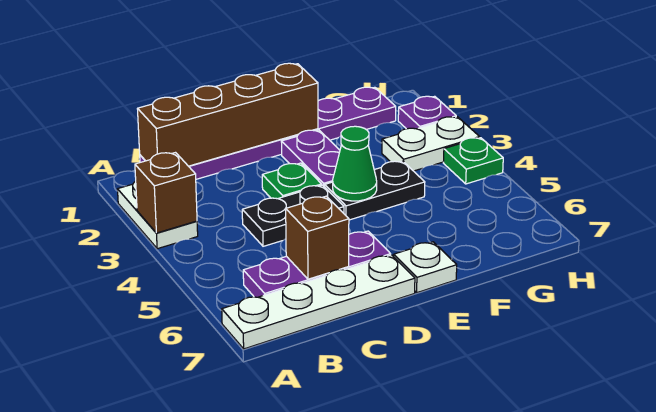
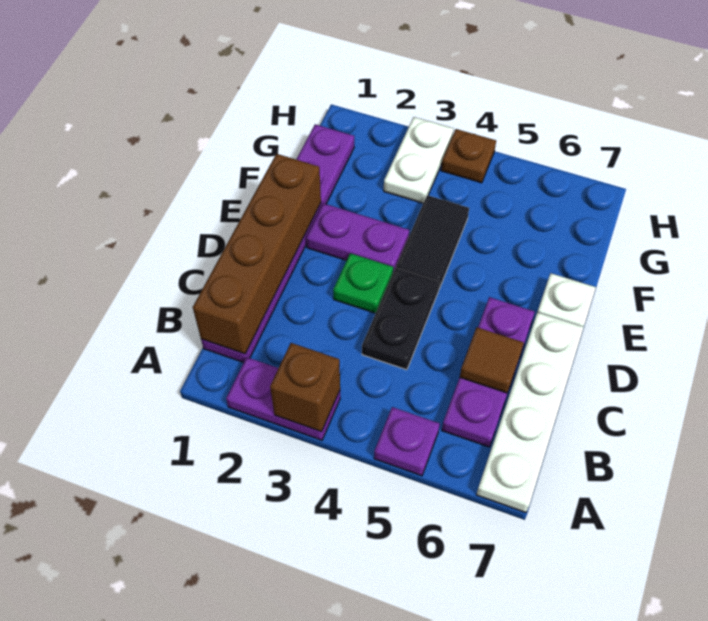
white 1x2 plate [117,181,198,249] -> purple 1x2 plate [226,357,340,440]
brown 1x1 brick [286,196,349,279] -> brown 1x1 tile [460,327,524,393]
black 1x2 plate [325,161,425,220] -> black 1x2 tile [396,195,469,288]
green 1x1 cone [333,126,377,201] -> none
purple 1x1 plate [398,96,456,129] -> purple 1x1 plate moved to [374,407,440,476]
green 1x1 plate [443,138,503,184] -> brown 1x1 plate [441,129,496,183]

